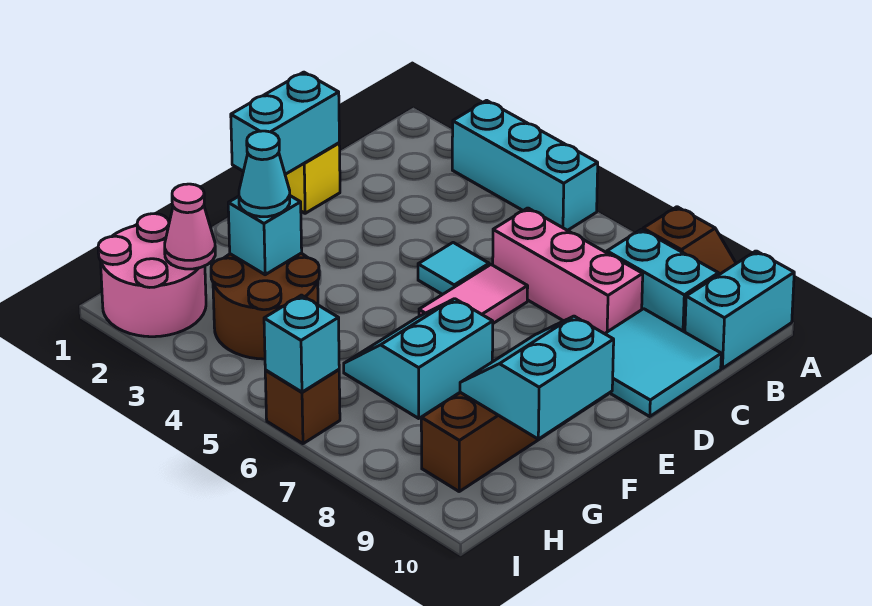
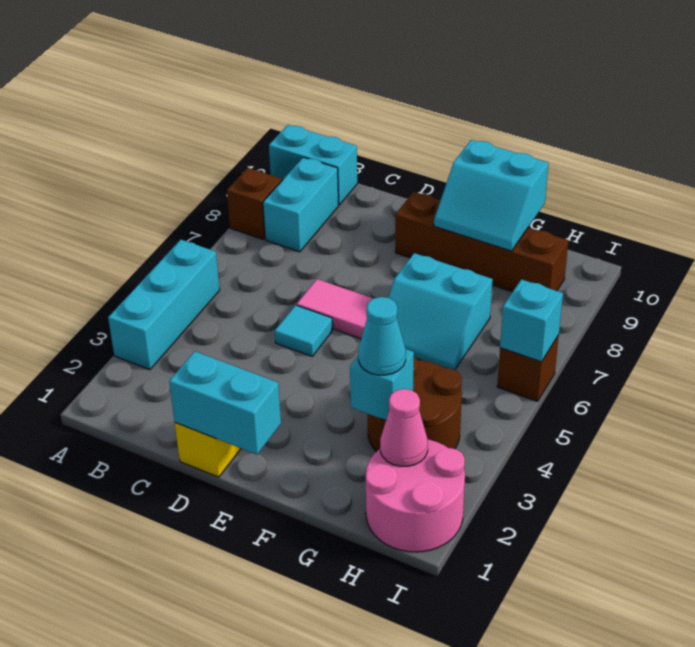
pink 1x3 brick [493,208,643,334] -> none
cyan 2x2 tile [605,309,721,416] -> none

